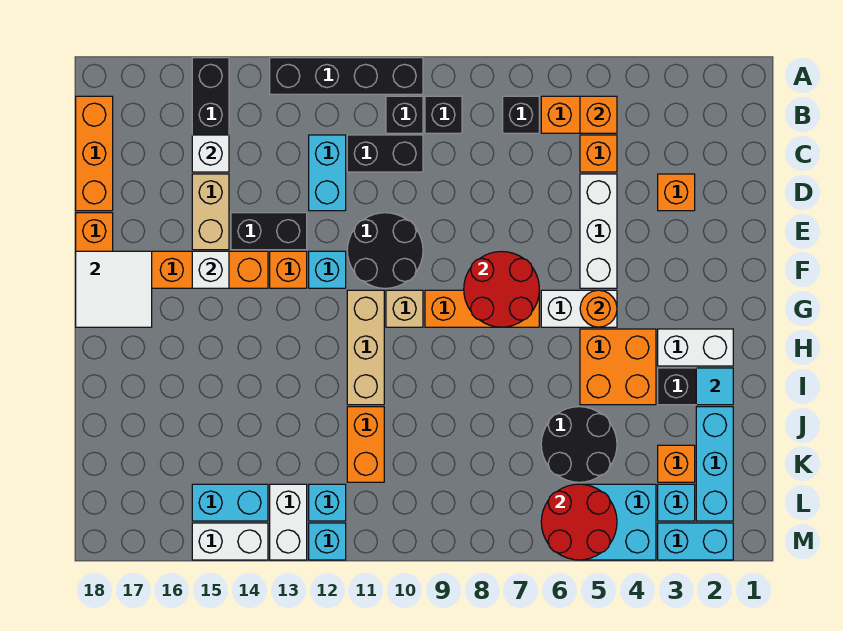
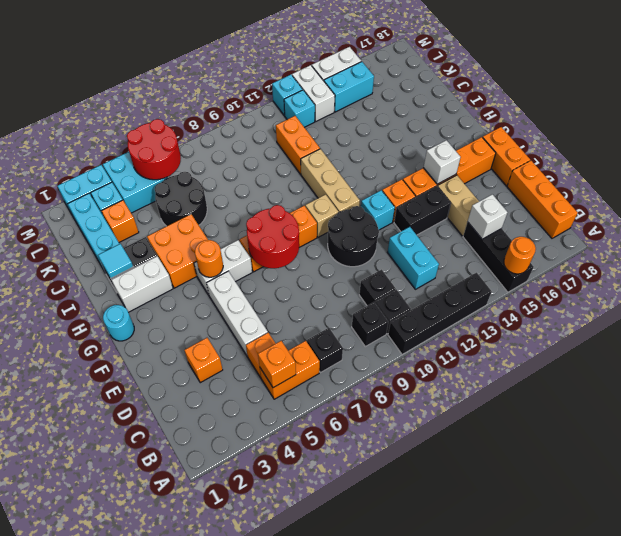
none -> orange 1x1 round brick [504,237,536,274]
black 1x2 brick [347,135,423,172] -> black 1x1 brick [359,270,396,306]
white 2x2 tile [76,251,152,327] -> none
none -> cyan 1x1 round brick [103,305,134,341]

